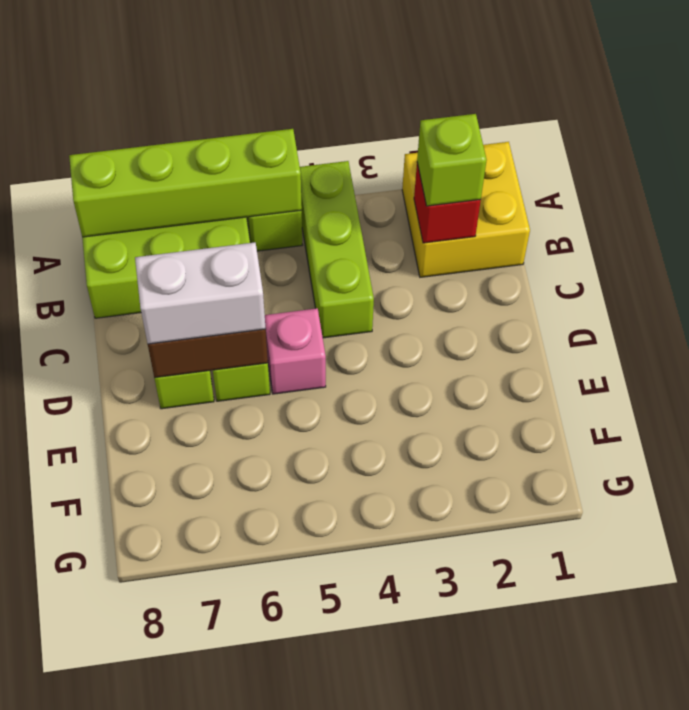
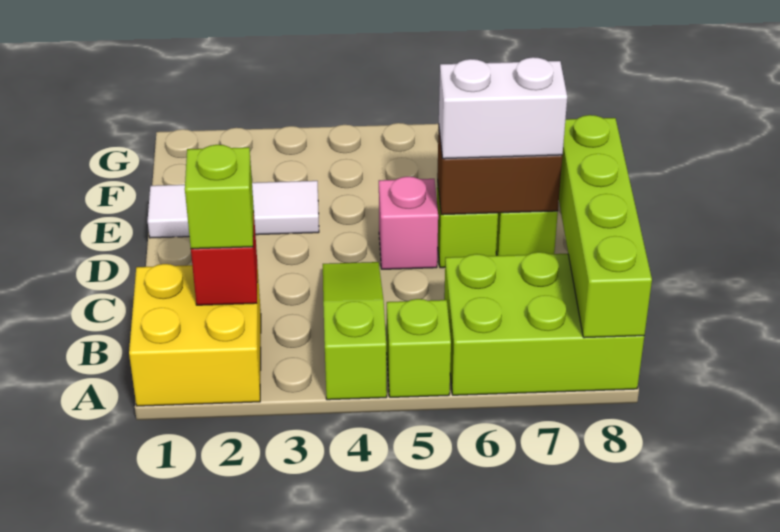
lime 1x3 brick [300,161,374,338] -> lime 1x3 slope [323,262,387,400]
lime 1x4 brick [69,129,302,237] -> lime 1x4 brick turned to [559,115,652,338]
none -> white 1x3 tile [148,181,319,238]

